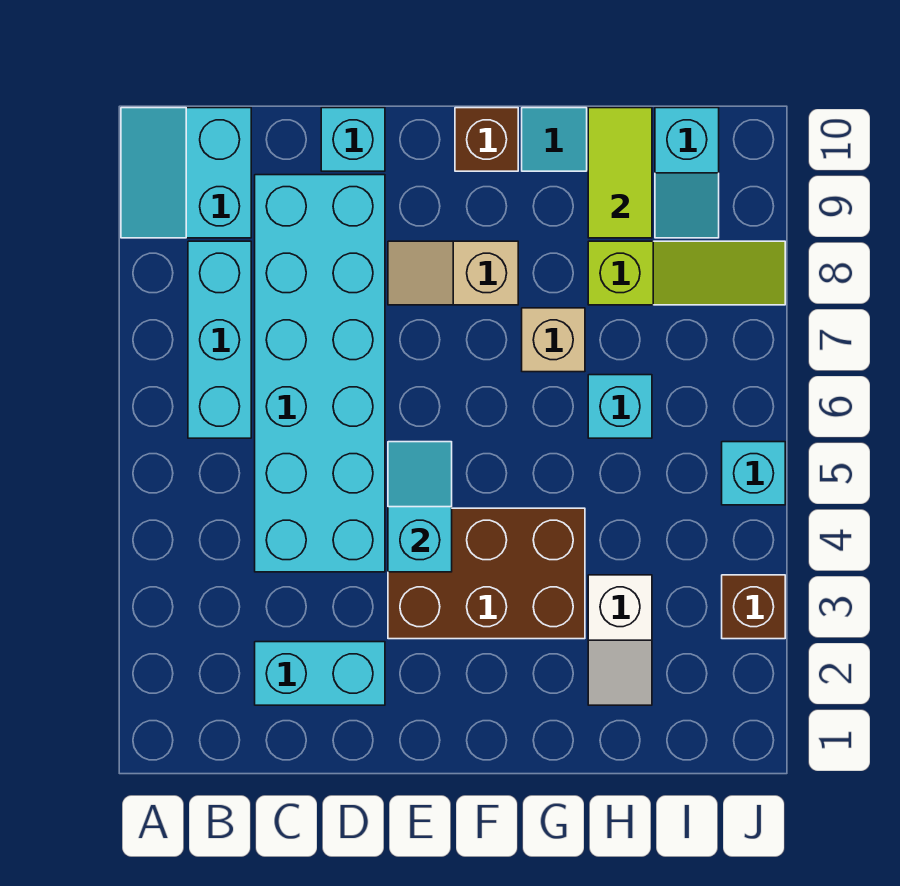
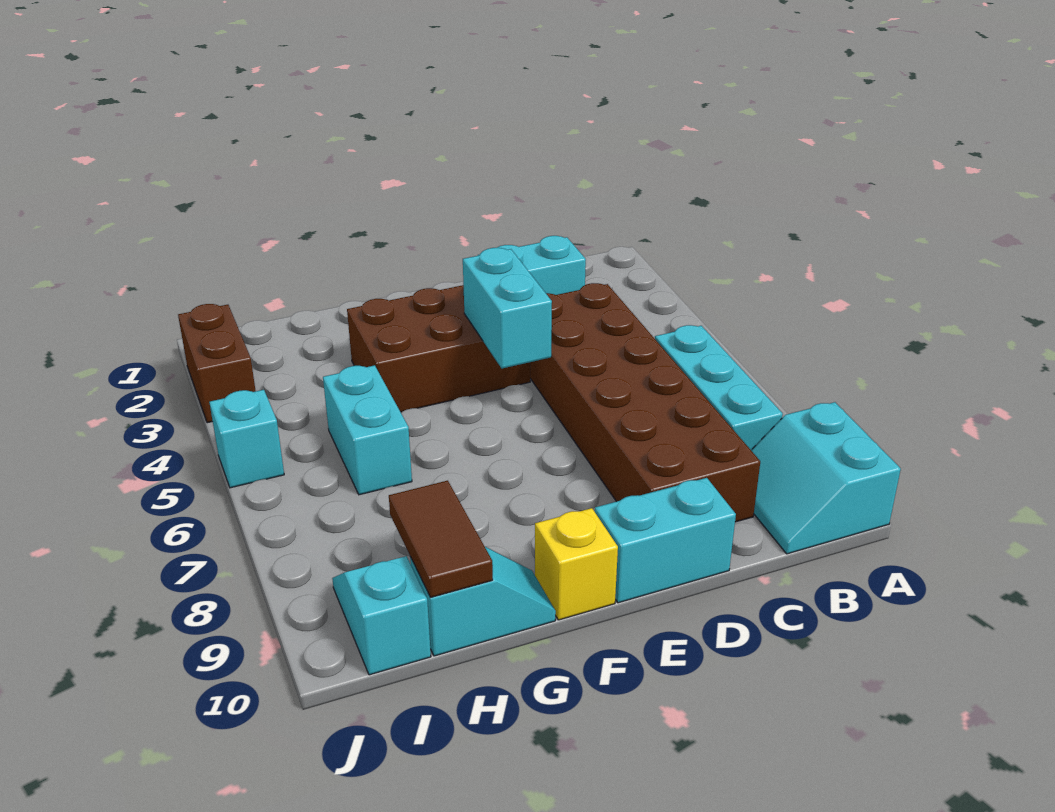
cyan 2x2 slope [121,108,251,238] -> cyan 2x2 slope turned to [751,402,901,554]
cyan 2x6 brick [255,175,385,572] -> brown 2x6 brick [530,283,760,522]
cyan 1x1 brick [321,108,385,171] -> cyan 1x2 brick [595,478,736,603]
cyan 1x2 slope [388,442,452,572] -> cyan 1x2 brick [463,248,552,368]
tan 1x2 slope [388,241,518,305] -> none
brown 1x1 brick [455,108,518,171] -> yellow 1x1 brick [535,508,618,620]
tan 1x1 brick [522,308,585,372] -> none
white 1x2 slope [588,575,652,705] -> none
cyan 1x1 brick [588,375,652,438] -> cyan 1x2 brick [323,365,412,495]
lime 1x3 slope [588,241,785,305] -> none
lime 1x2 tile [588,108,652,238] -> brown 1x2 tile [389,481,493,598]
brown 1x1 brick [722,575,785,639] -> brown 1x2 brick [178,304,256,423]

